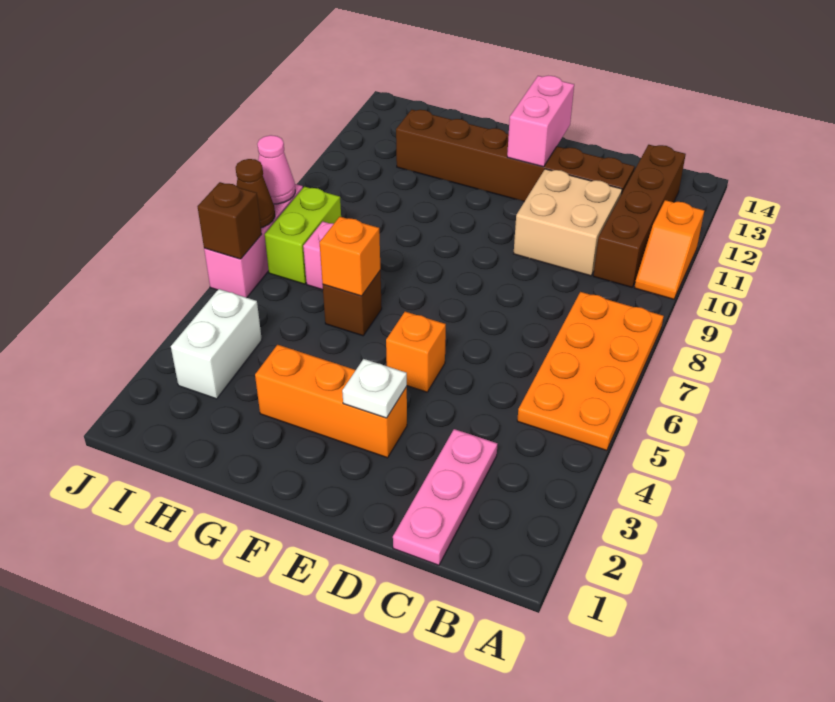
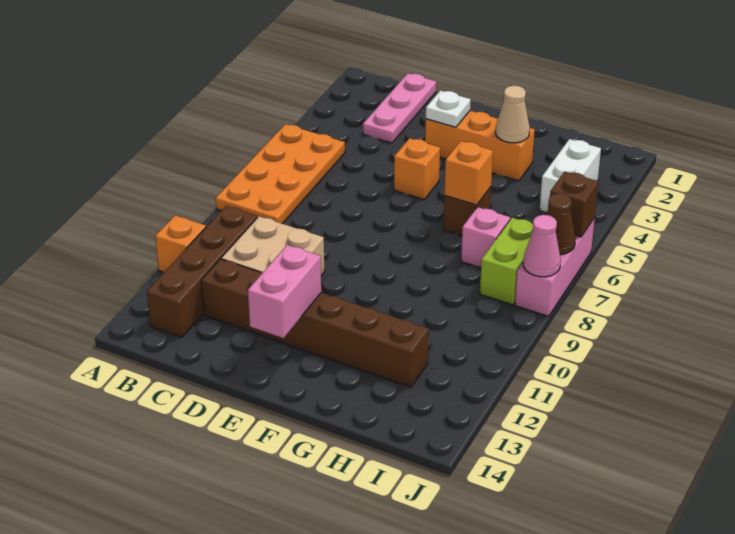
none -> tan 1x1 cone [496,86,530,143]

